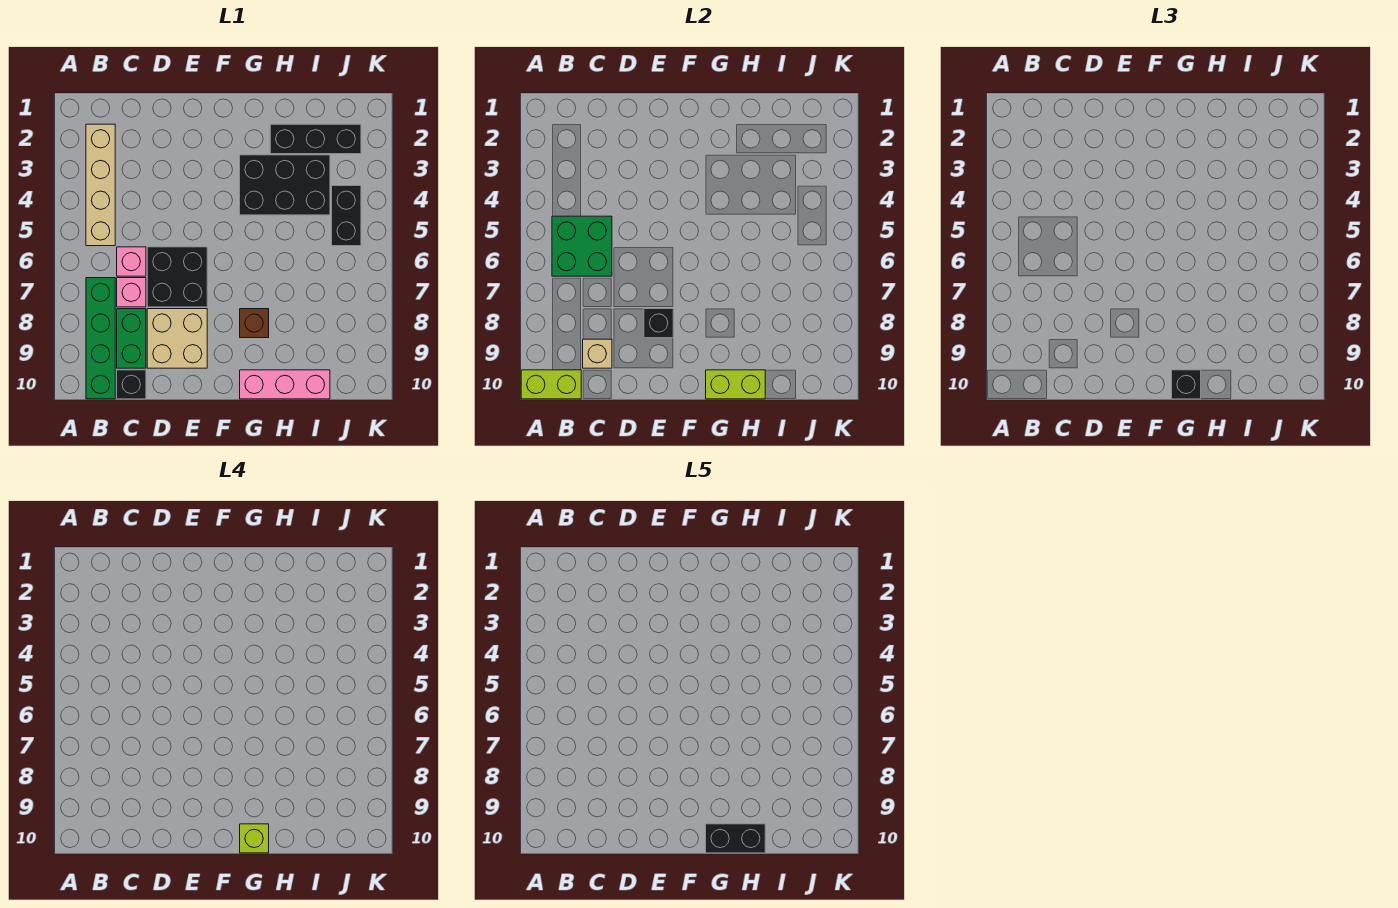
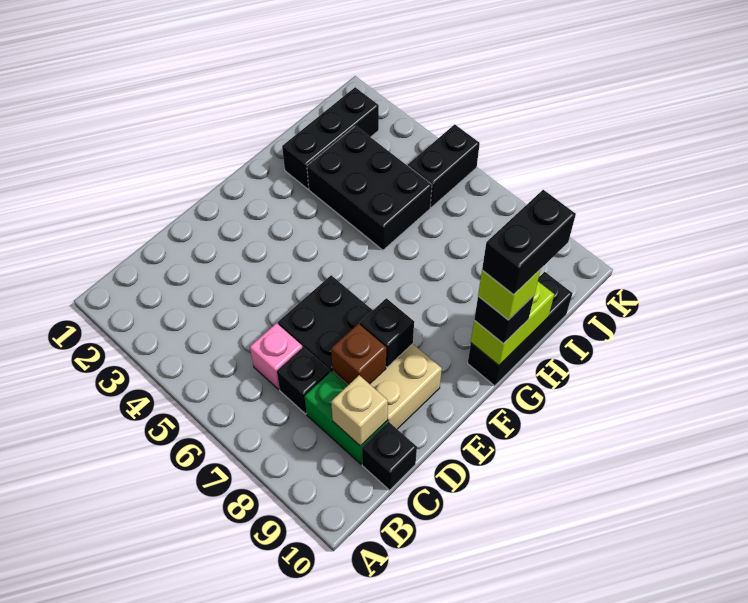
lime 1x2 brick [521,370,581,399] -> none
tan 1x4 brick [86,124,115,246] -> none
green 2x2 brick [552,216,612,276] -> none
green 1x4 brick [86,278,115,399] -> none
pink 1x1 brick [117,278,146,307] -> black 1x1 brick [277,347,330,414]
black 2x3 brick [240,155,330,215] -> black 2x3 brick turned to [307,126,432,250]
brown 1x1 brick [240,309,269,338] -> brown 1x1 brick moved to [331,324,386,384]
pink 1x3 brick [240,370,330,399] -> black 1x3 brick [468,272,572,386]
black 1x2 brick [332,186,361,246] -> black 1x2 brick turned to [408,124,480,207]

